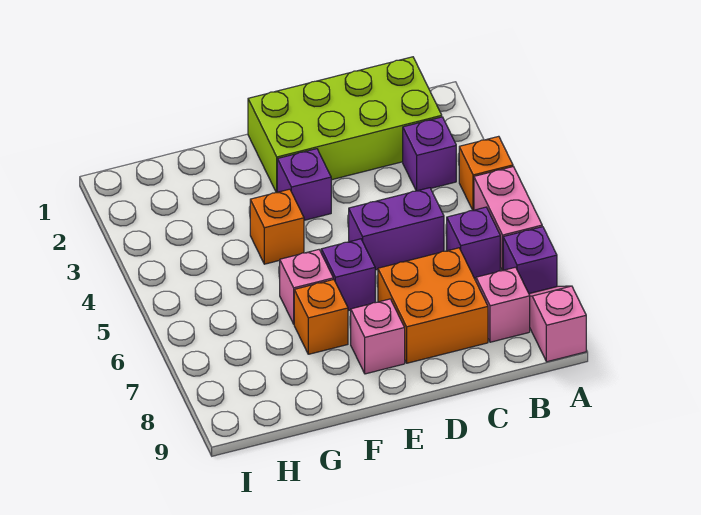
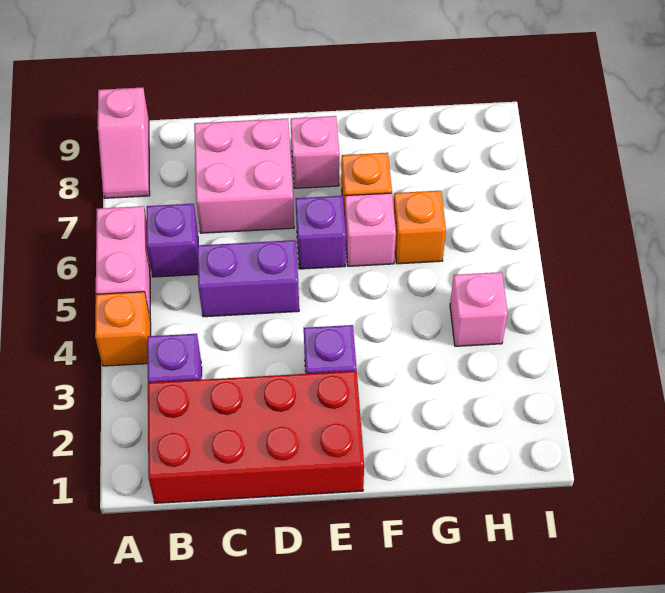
purple 1x1 brick [503,227,557,293] -> none
lime 2x4 brick [248,57,442,193] -> red 2x4 brick [148,371,364,503]
pink 1x1 brick [476,267,530,342] -> pink 1x1 brick moved to [450,272,508,346]
orange 2x2 brick [378,248,488,363] -> pink 2x2 brick [194,118,294,233]
orange 1x1 brick [250,189,304,264] -> orange 1x1 brick moved to [394,191,446,264]

